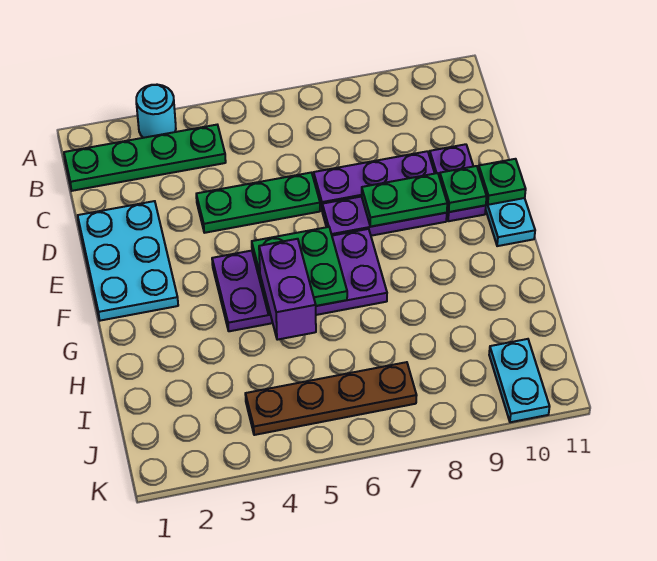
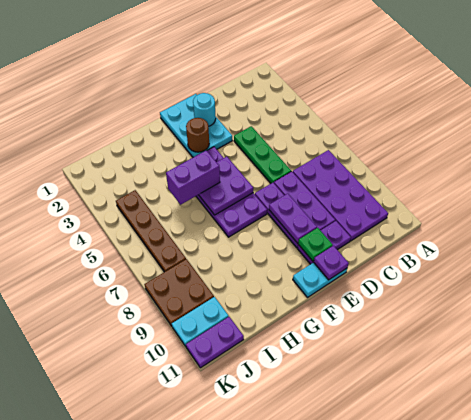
cyan 1x1 round brick [136,85,176,138] -> cyan 1x1 round brick moved to [193,93,216,126]
green 1x4 plate [64,125,226,191] -> none
none -> purple 2x4 plate [293,150,388,241]
cyan 2x3 plate [78,201,178,321] -> cyan 2x3 plate turned to [160,94,232,157]
green 1x2 plate [362,173,447,227] -> purple 1x2 plate [269,194,317,243]
green 1x1 plate [478,159,526,205] -> purple 1x1 plate [314,246,349,280]
none -> brown 1x1 round brick [186,118,209,152]
green 2x2 plate [252,227,347,315] -> purple 2x2 plate [199,157,253,215]
none -> brown 2x2 plate [144,259,214,326]
none -> purple 1x2 plate [186,317,244,368]

